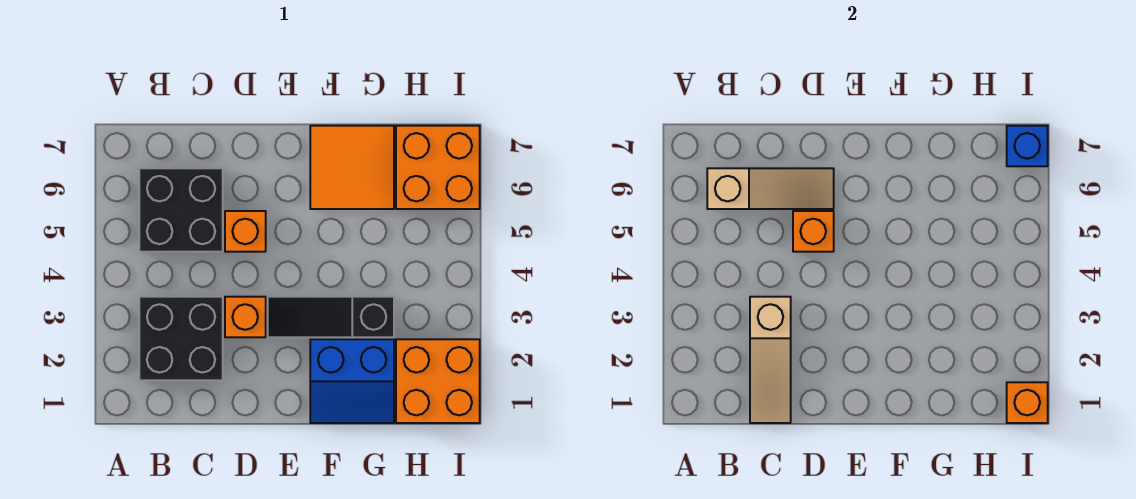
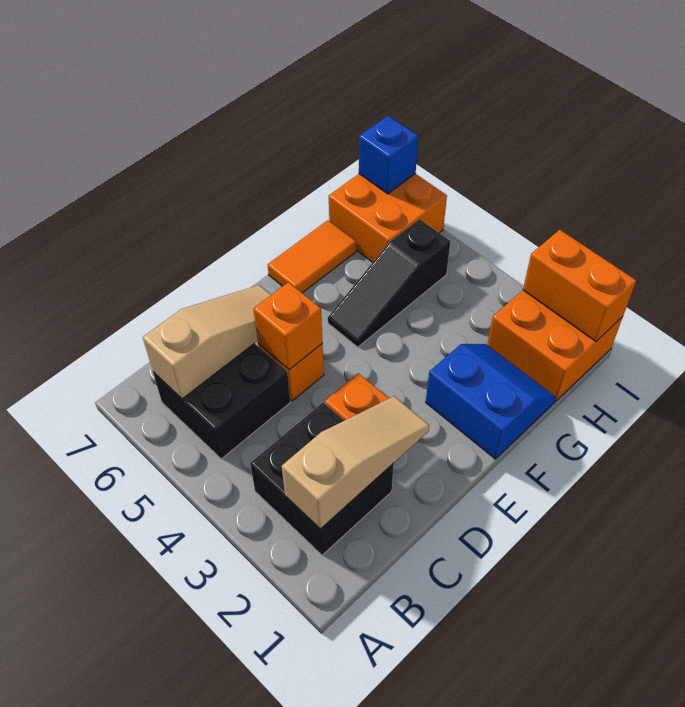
tan 1x3 slope [750,297,791,423] -> tan 1x3 slope turned to [282,396,429,529]
black 1x3 slope [268,297,394,337] -> black 1x3 slope moved to [328,219,450,347]
blue 2x2 slope [310,339,394,423] -> blue 2x2 slope turned to [426,344,556,459]
orange 2x2 tile [310,126,394,209] -> orange 1x2 tile [268,220,356,293]
orange 1x1 brick [1007,382,1048,423] -> orange 1x2 brick [523,230,636,341]

